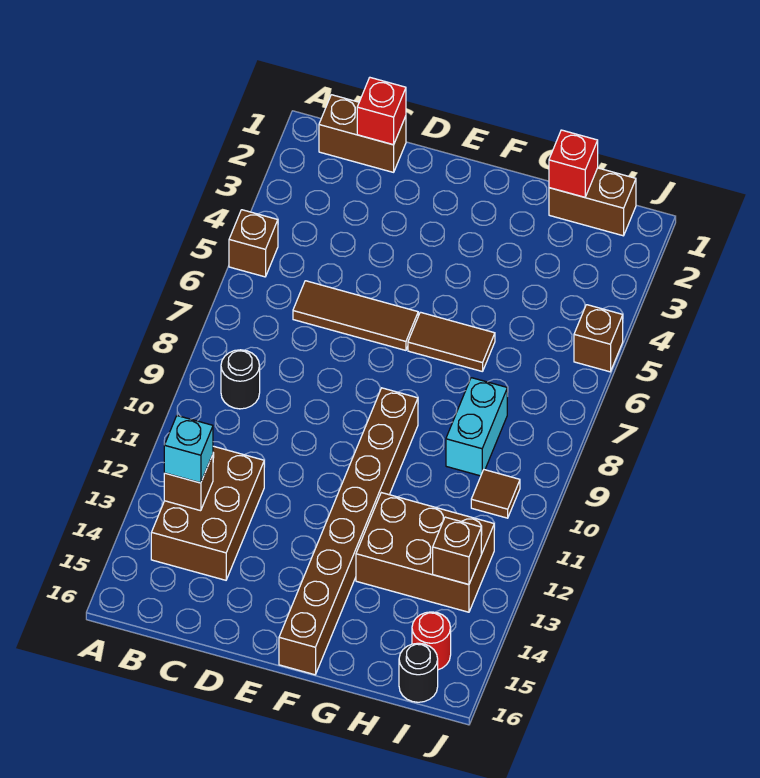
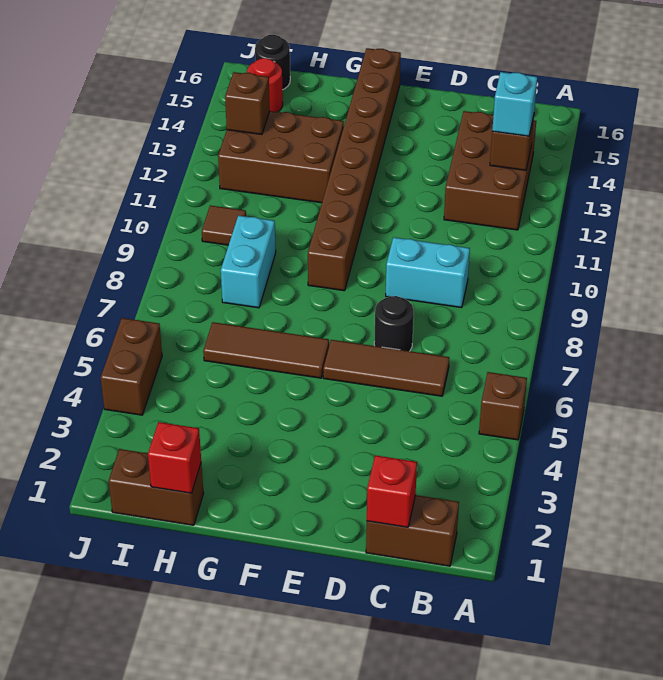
black 1x1 round brick [221,350,260,409] -> black 1x1 round brick moved to [374,296,414,351]
none -> cyan 1x2 brick [386,237,470,308]
brown 1x2 tile [408,312,495,372] -> brown 1x3 tile [203,322,329,378]
brown 1x1 brick [574,305,623,372] -> brown 1x2 brick [101,318,162,415]

